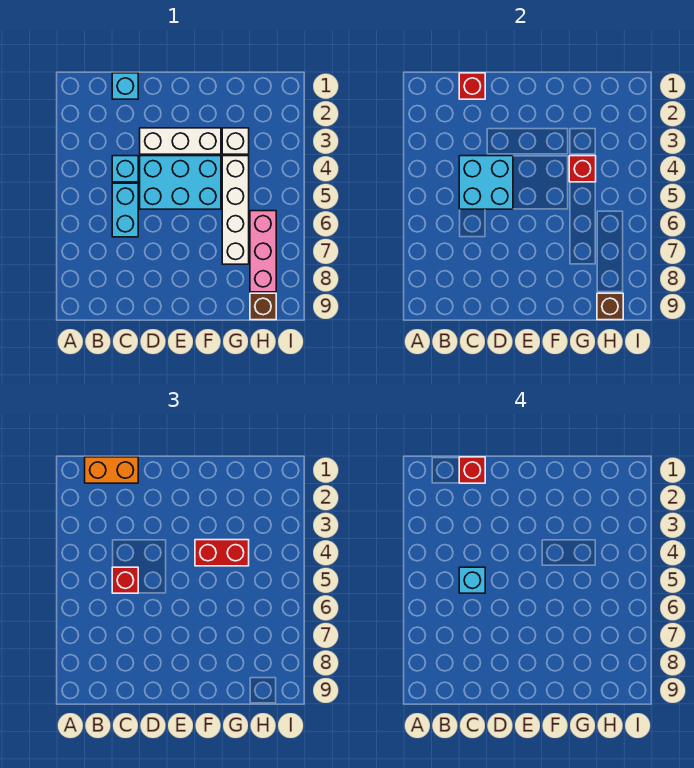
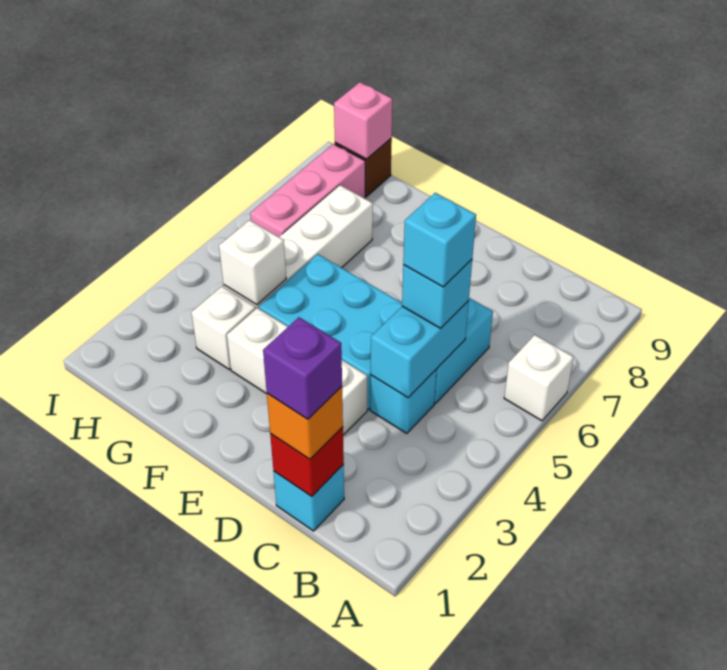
none -> white 1x1 brick [504,335,574,421]
orange 1x2 brick [85,457,138,483] -> orange 1x1 brick [267,387,343,459]
red 1x1 brick [459,457,485,483] -> purple 1x1 brick [263,317,342,419]
cyan 2x2 brick [459,156,513,209] -> cyan 1x2 brick [371,301,469,398]
red 1x1 brick [112,567,138,593] -> cyan 1x1 brick [402,260,472,328]
red 1x2 brick [195,540,249,566] -> none
red 1x1 brick [569,156,596,182] -> white 1x1 brick [219,220,286,305]
brown 1x1 brick [597,293,623,320] -> pink 1x1 brick [334,82,392,159]

